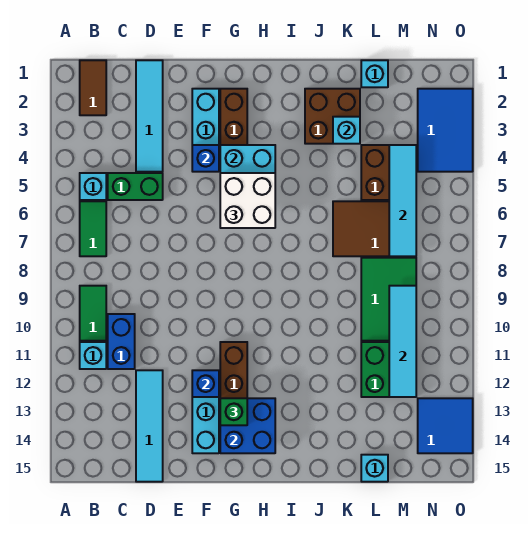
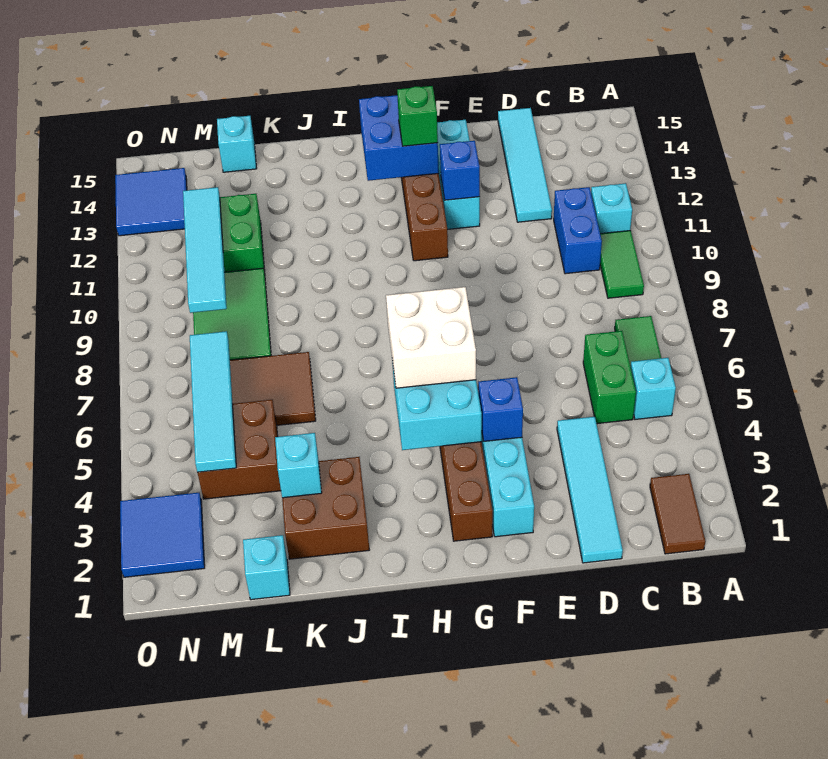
green 1x2 brick [108,173,163,200] -> green 1x2 brick turned to [583,331,636,424]
blue 2x3 tile [418,89,473,172] -> blue 2x2 tile [120,493,205,577]

